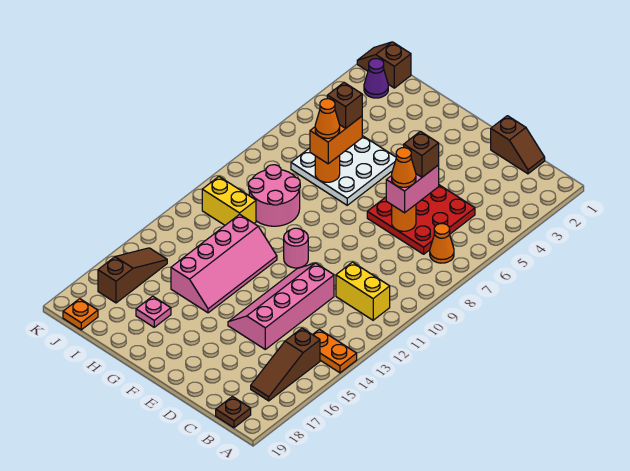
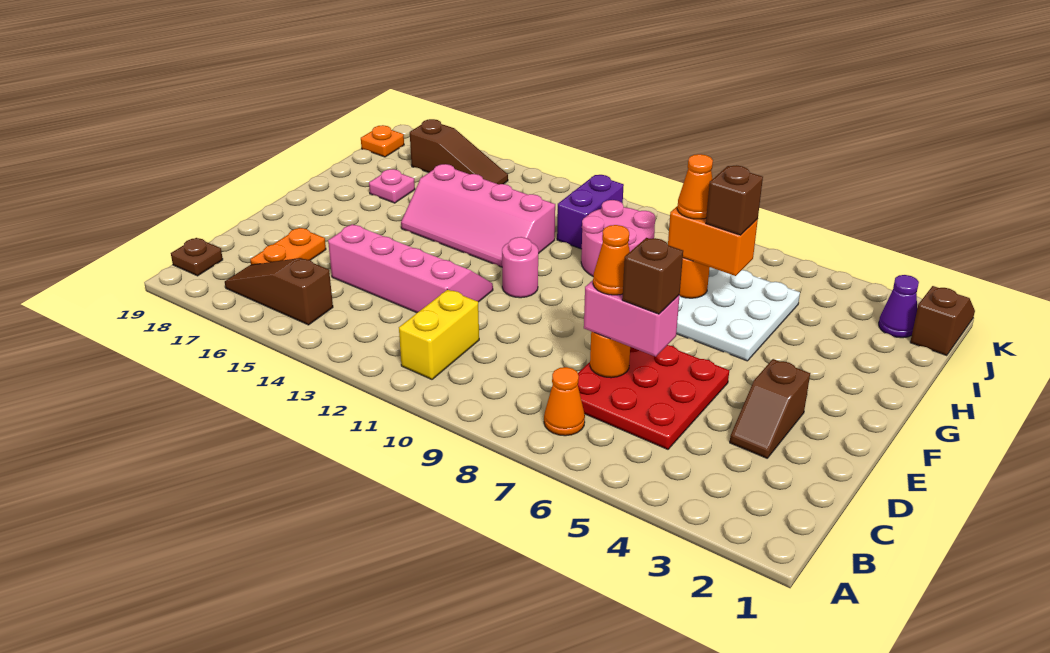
orange 1x2 plate [313,329,357,373] -> orange 1x2 plate moved to [250,228,326,265]
brown 1x2 slope [491,116,545,174] -> brown 1x2 slope moved to [730,359,810,458]
yellow 1x2 brick [202,177,256,225] -> purple 1x2 brick [557,175,624,249]

